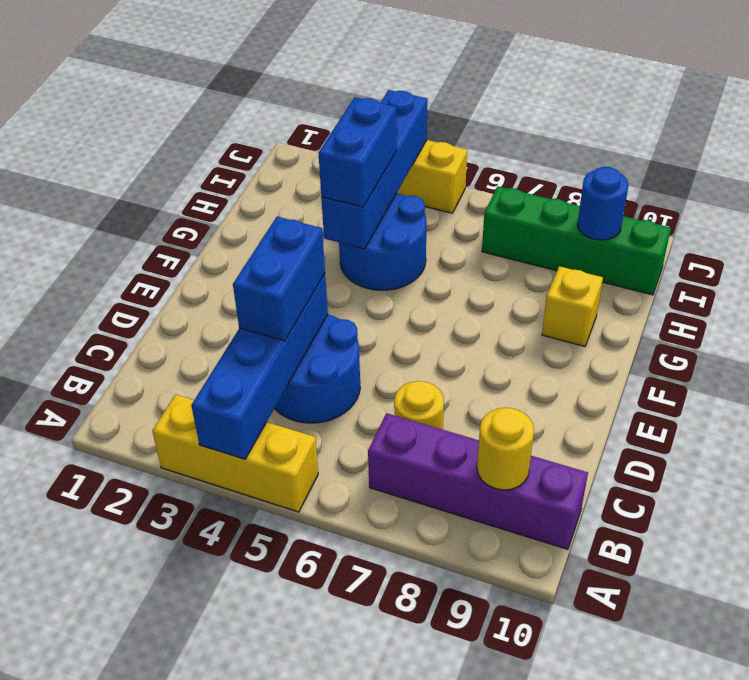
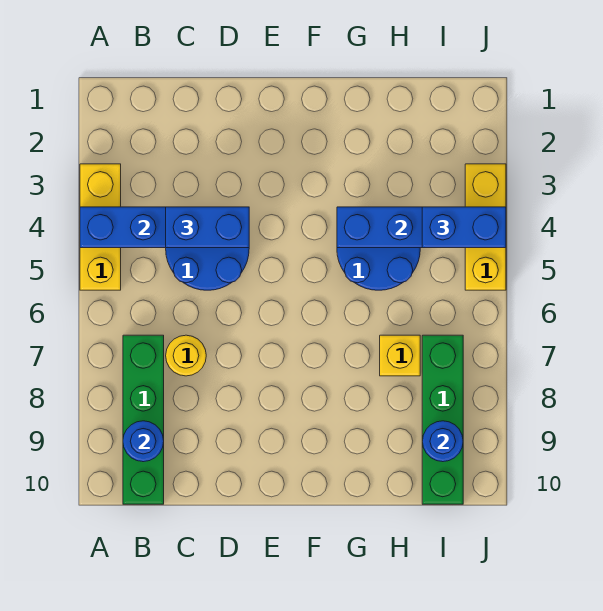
purple 1x4 brick [368,413,588,549] -> green 1x4 brick [123,335,164,504]
yellow 1x1 round brick [477,408,534,490] -> blue 1x1 round brick [123,421,164,462]
blue 1x2 brick [318,97,397,207] -> blue 1x2 brick moved to [422,207,506,248]
yellow 1x1 brick [542,266,603,347] -> yellow 1x1 brick moved to [380,335,420,376]

